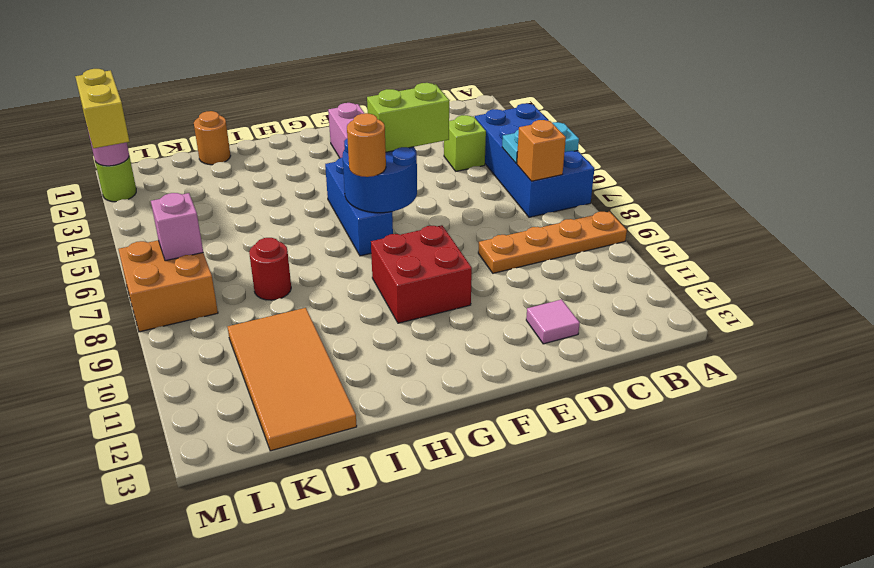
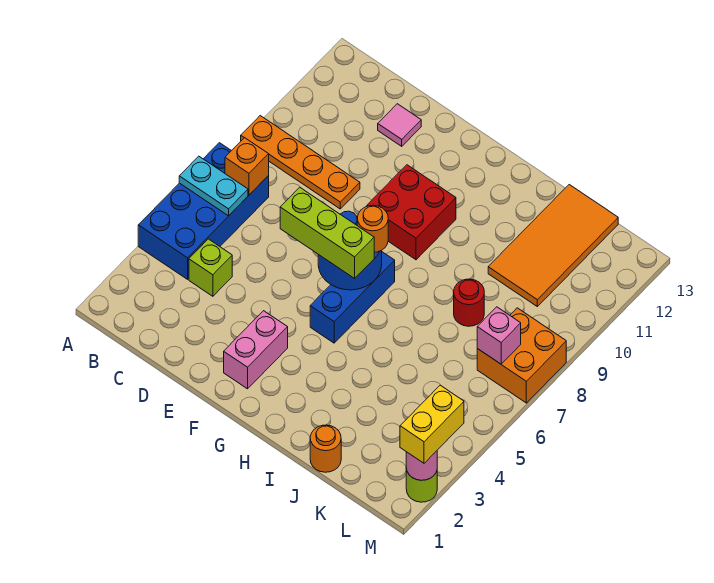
lime 1x2 brick [367,83,449,152] -> lime 1x3 brick [280,187,374,278]

